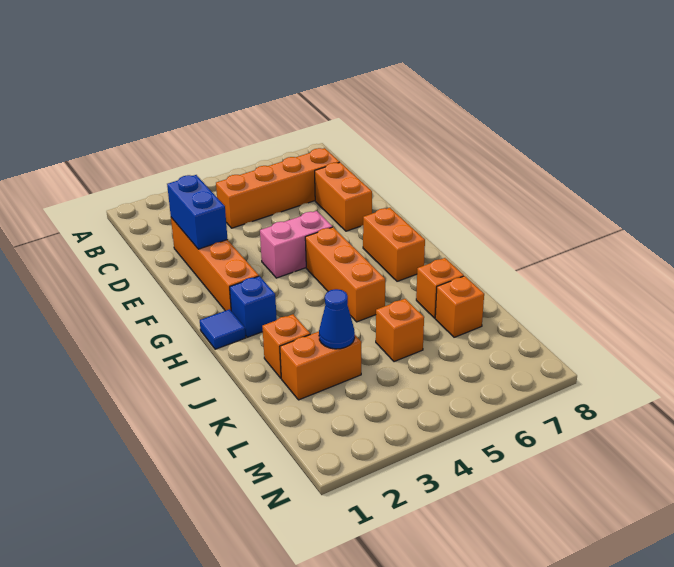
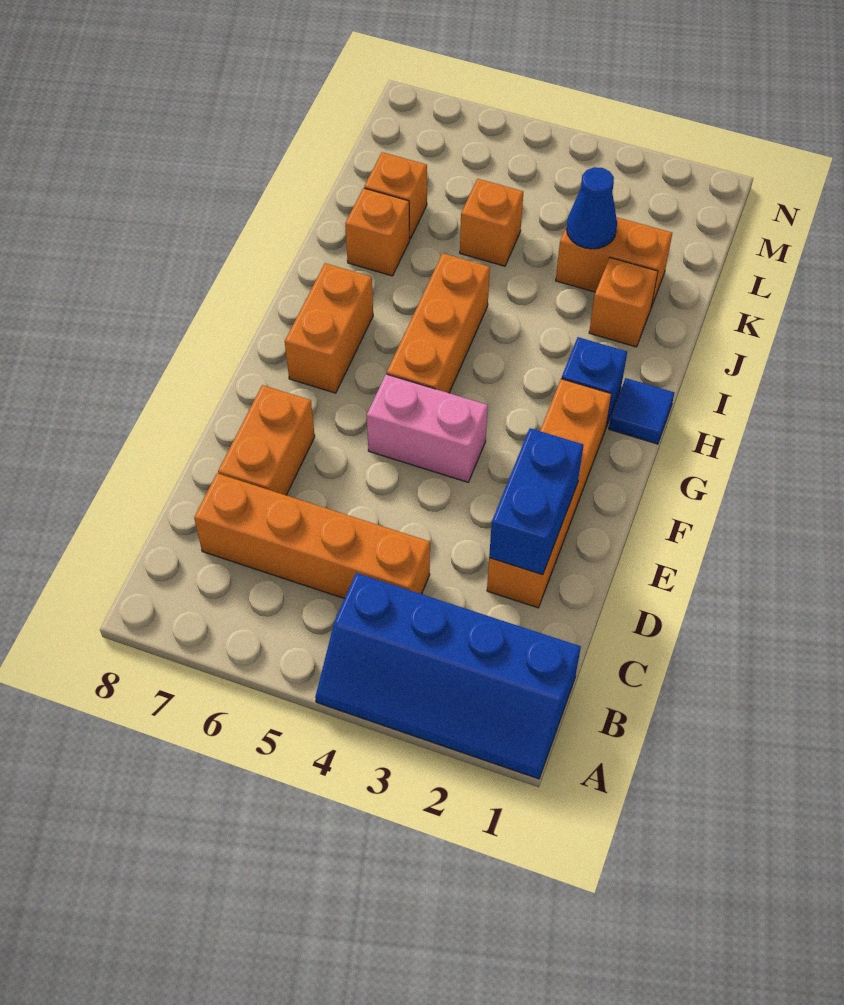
none -> blue 2x4 slope [315,573,581,779]

